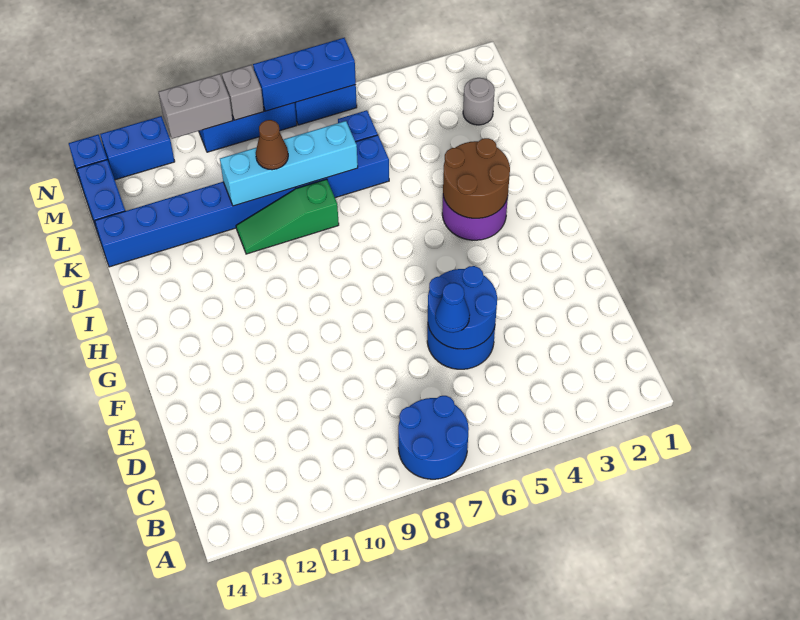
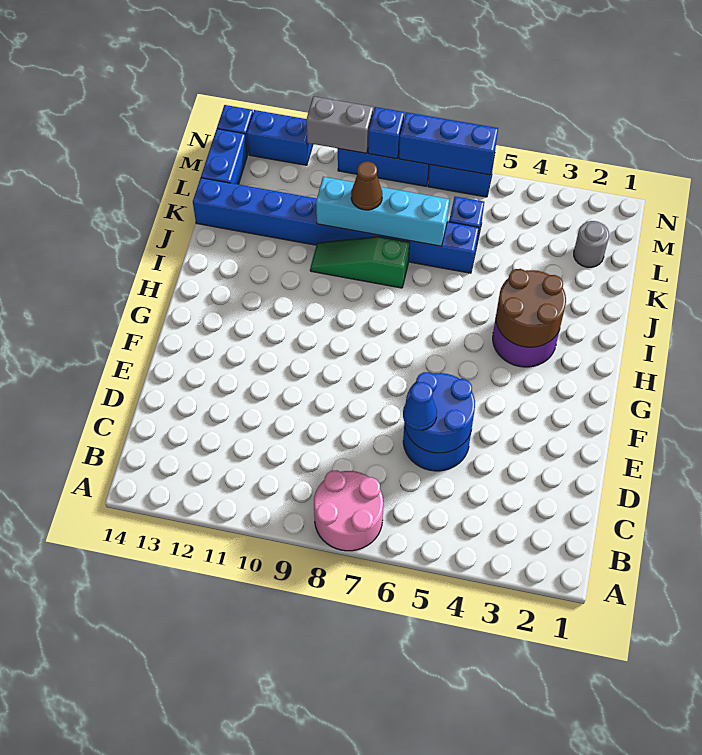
blue 2x2 round brick [398,396,469,479] -> pink 2x2 round brick [314,471,383,551]
grey 1x1 brick [222,65,264,120] -> blue 1x1 brick [368,107,404,159]

